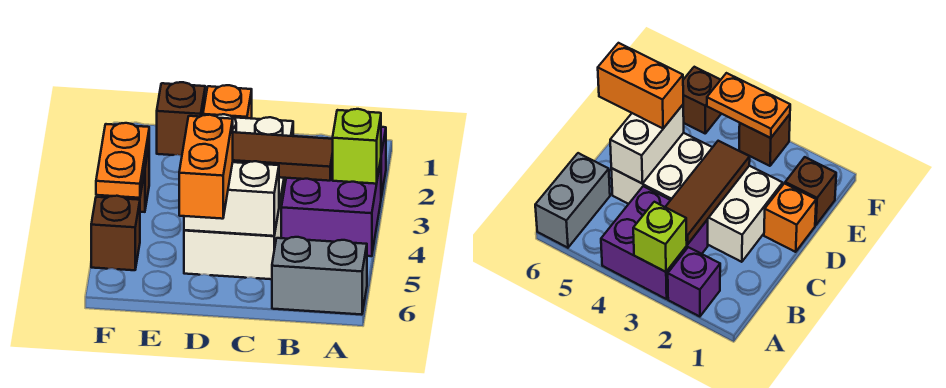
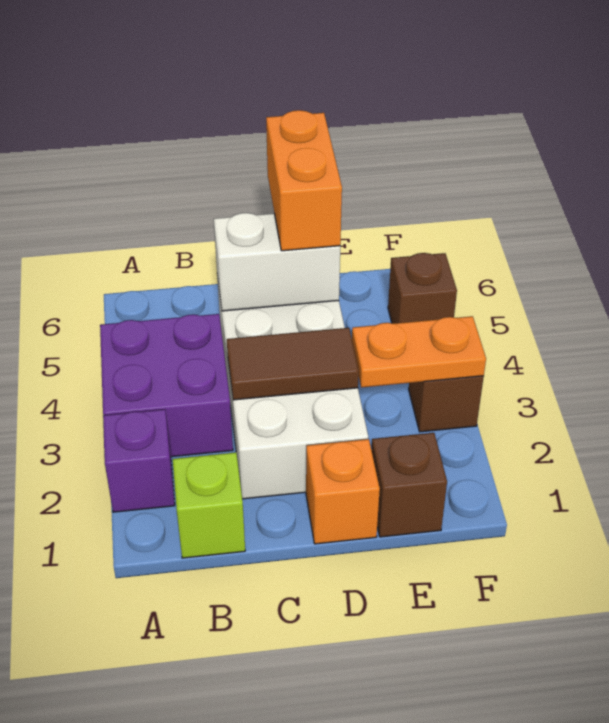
lime 1x1 brick [333,109,381,184] -> lime 1x1 brick moved to [173,452,245,558]
grey 1x2 brick [272,237,367,315] -> none
brown 1x3 tile [233,132,333,181] -> brown 1x2 tile [227,328,359,400]
orange 1x2 plate [96,123,149,198] -> orange 1x2 plate turned to [352,316,486,388]

